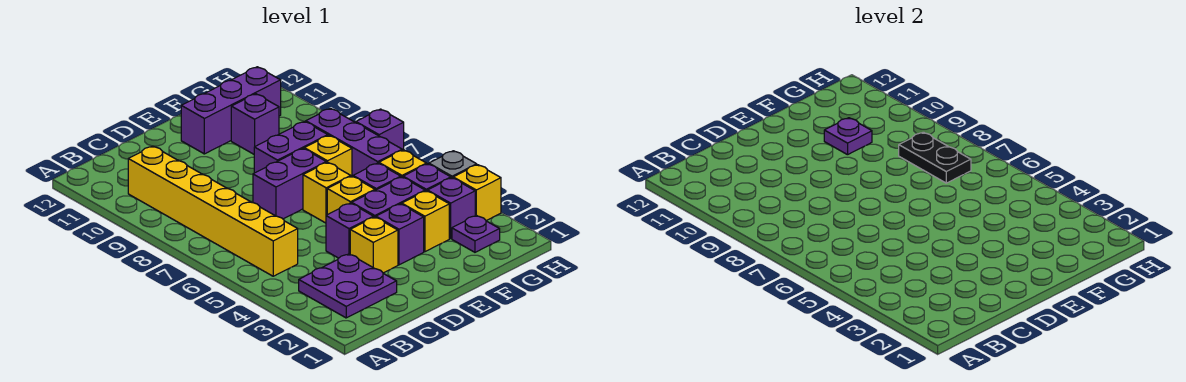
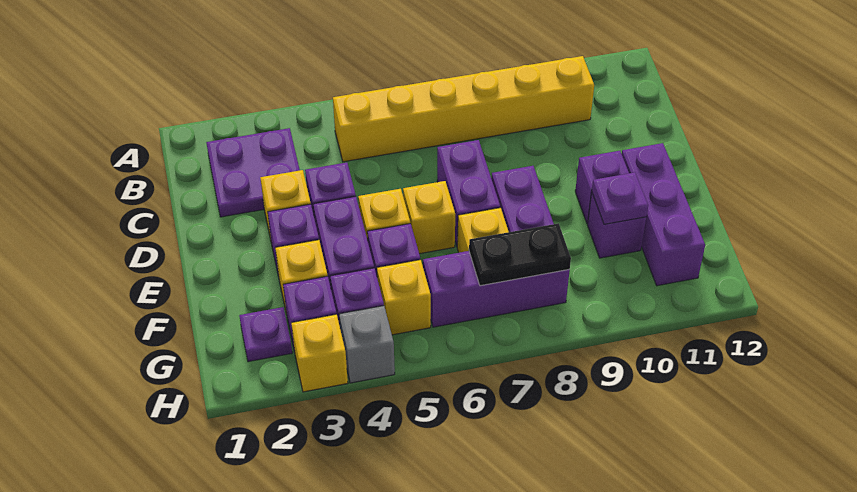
purple 1x1 brick [356,109,404,150] -> purple 1x1 brick moved to [575,151,629,224]

